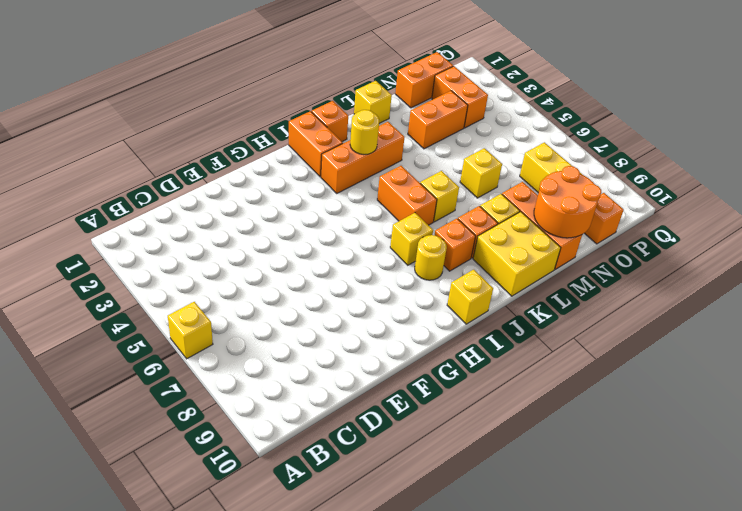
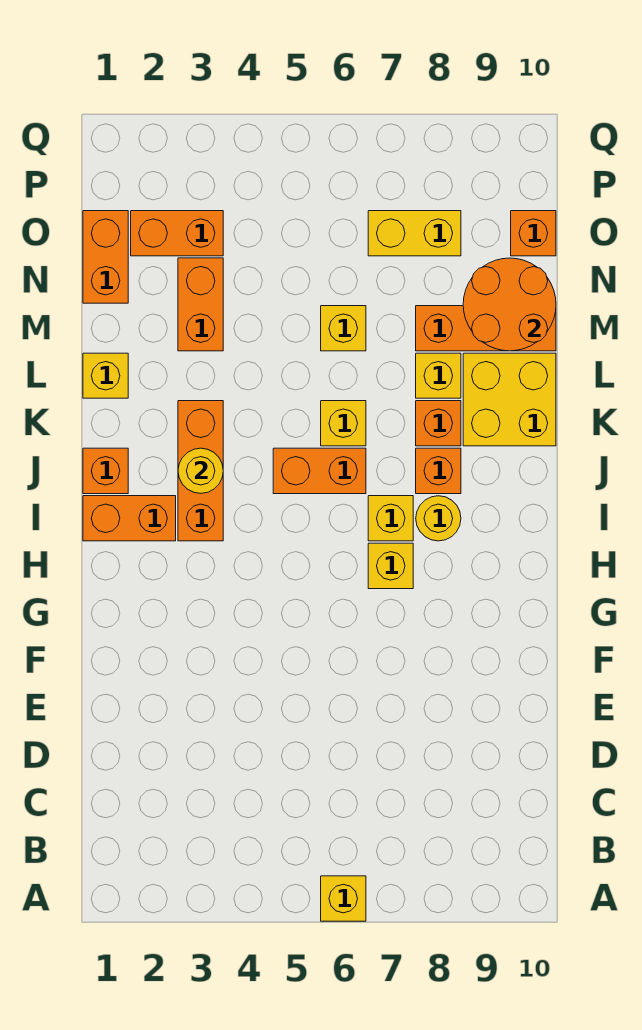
yellow 1x1 brick [447,270,493,324] -> yellow 1x1 brick moved to [368,543,413,589]

